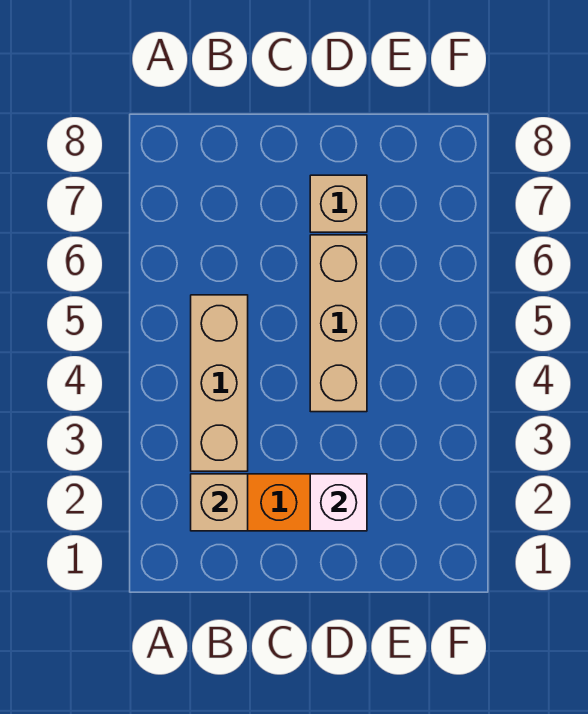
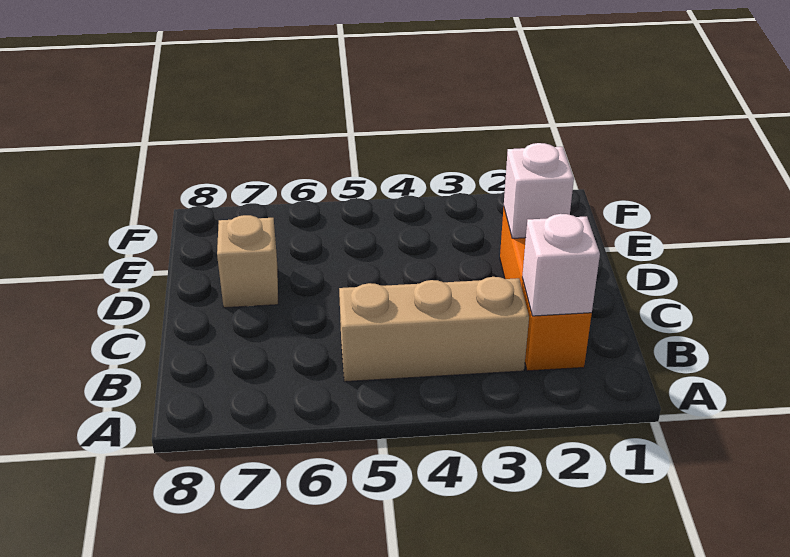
tan 1x1 brick [191,474,248,531] -> white 1x1 brick [522,214,600,316]
tan 1x3 brick [310,235,367,412] -> none

